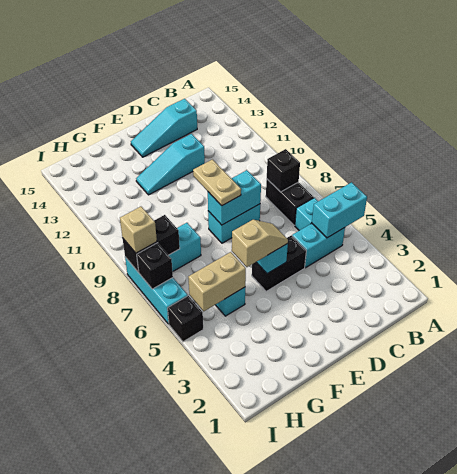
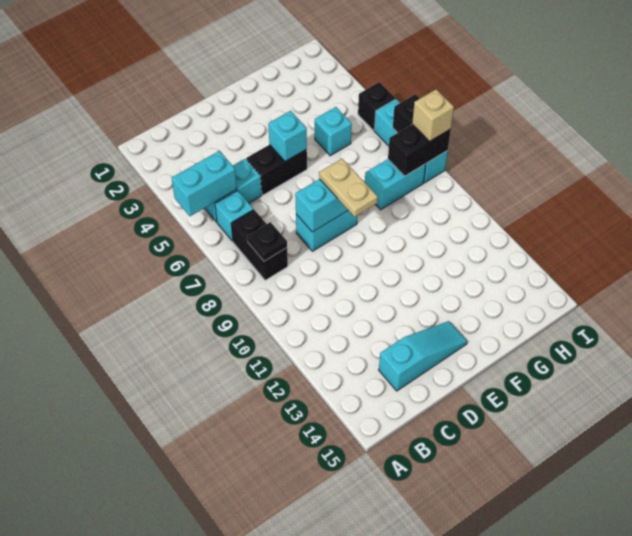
black 1x1 brick [267,149,300,192] -> black 1x1 plate [247,222,287,261]
cyan 1x3 slope [136,134,205,195] -> none
tan 1x2 slope [232,220,288,267] -> none
tan 1x2 brick [188,252,246,311] -> none

